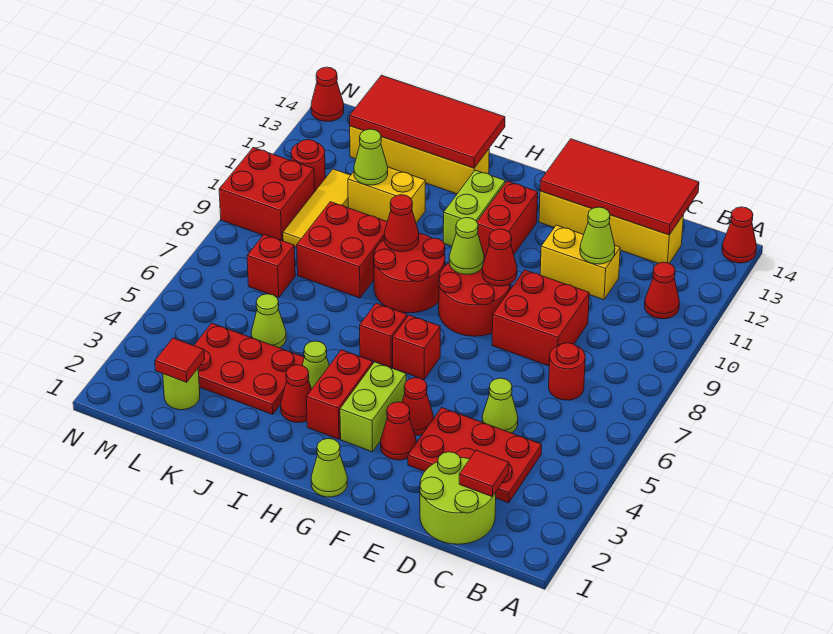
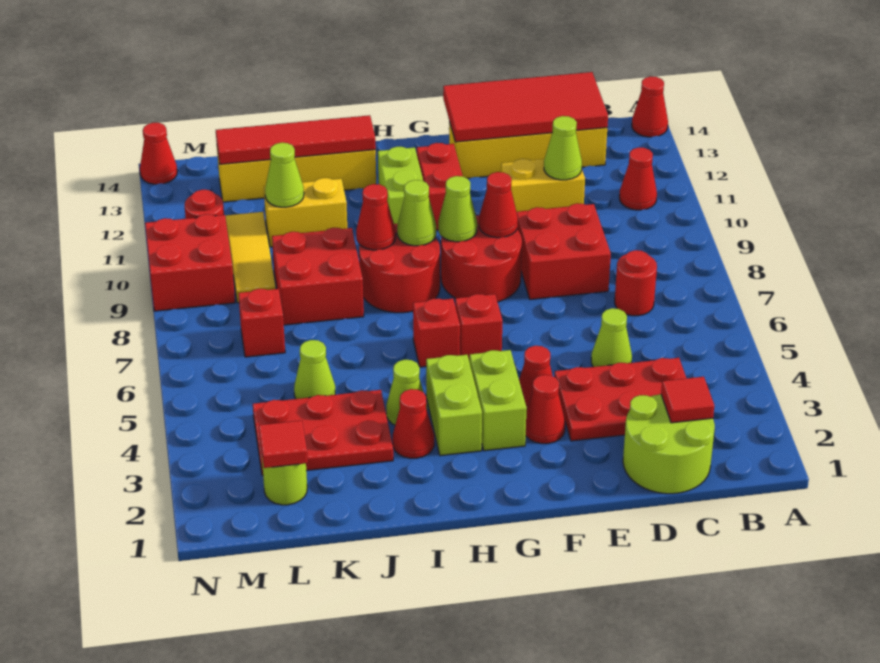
lime 1x1 cone [311,439,347,497] -> lime 1x1 cone moved to [397,180,436,246]
red 1x2 brick [306,350,373,439] -> lime 1x2 brick [426,355,482,456]
red 2x4 tile [349,75,505,168] -> red 1x4 tile [216,115,376,164]

